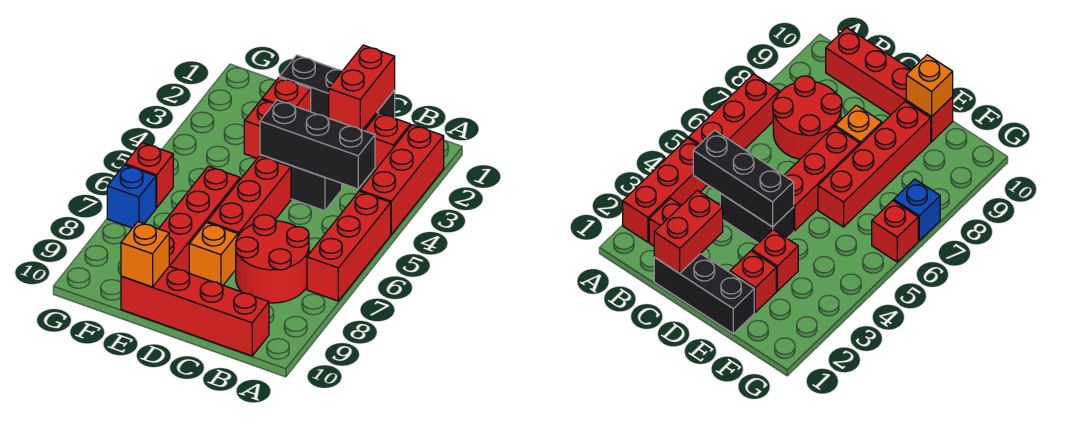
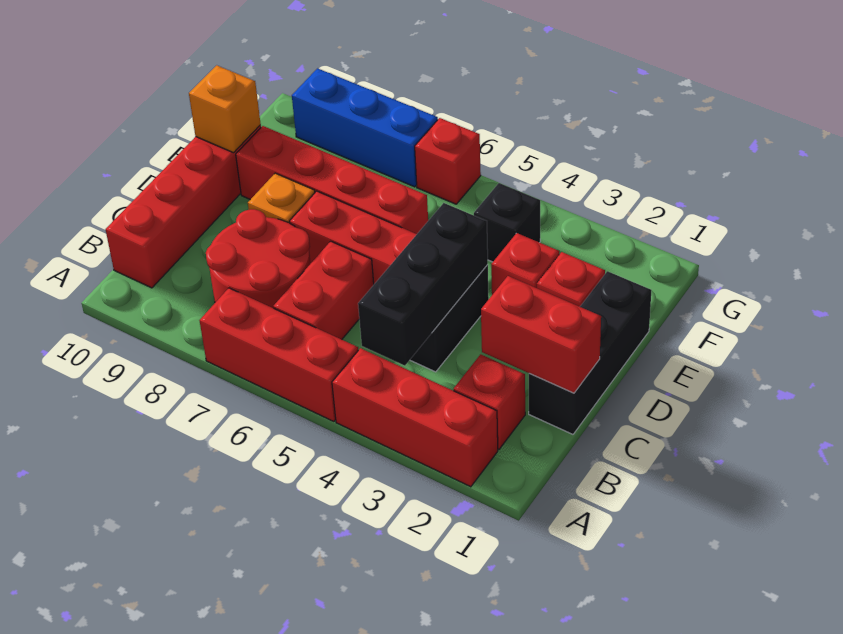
none -> red 1x2 brick [273,241,374,339]
none -> black 1x1 brick [474,183,540,262]
blue 1x1 brick [107,165,156,228] -> blue 1x3 brick [292,68,438,187]

